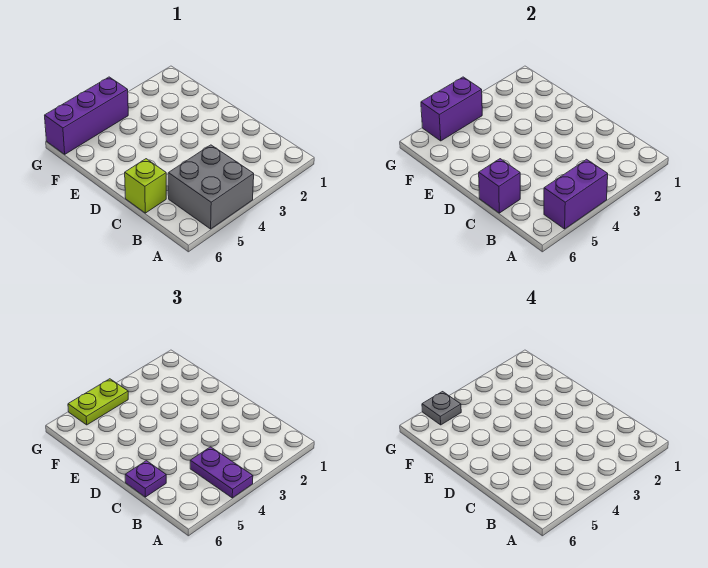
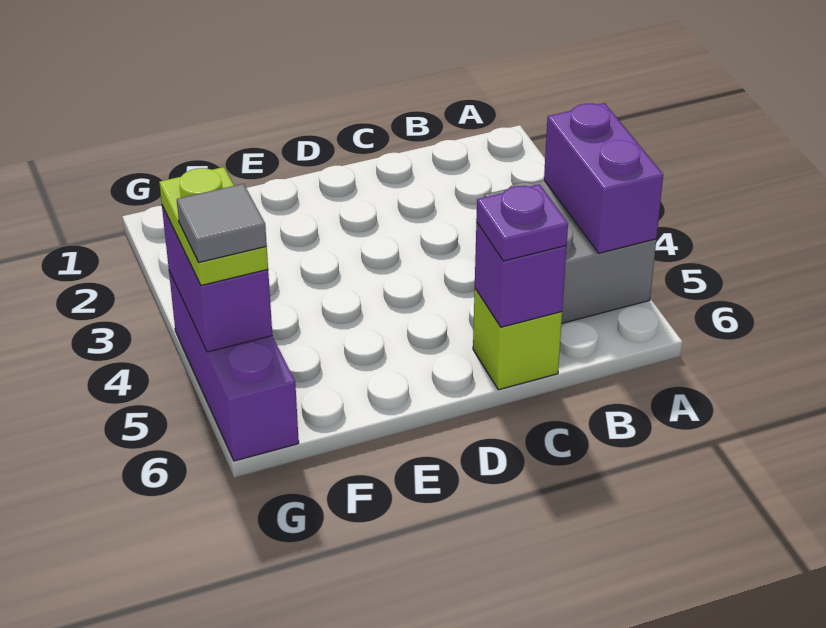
purple 1x2 plate [190,447,253,498] -> none
grey 1x1 plate [422,392,461,425] -> grey 1x1 tile [177,184,267,262]

